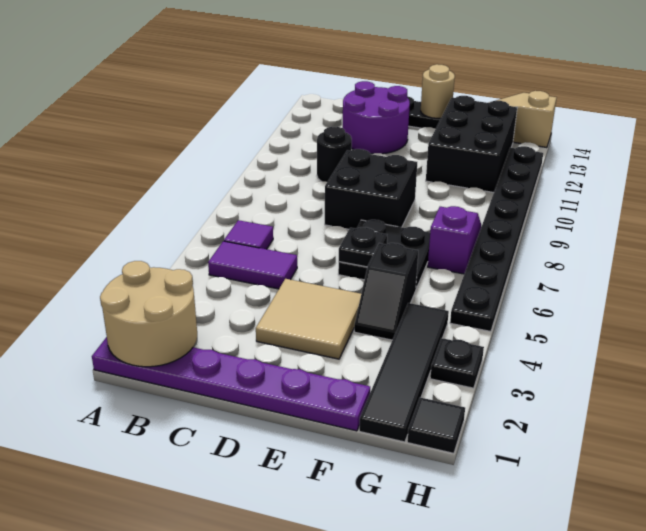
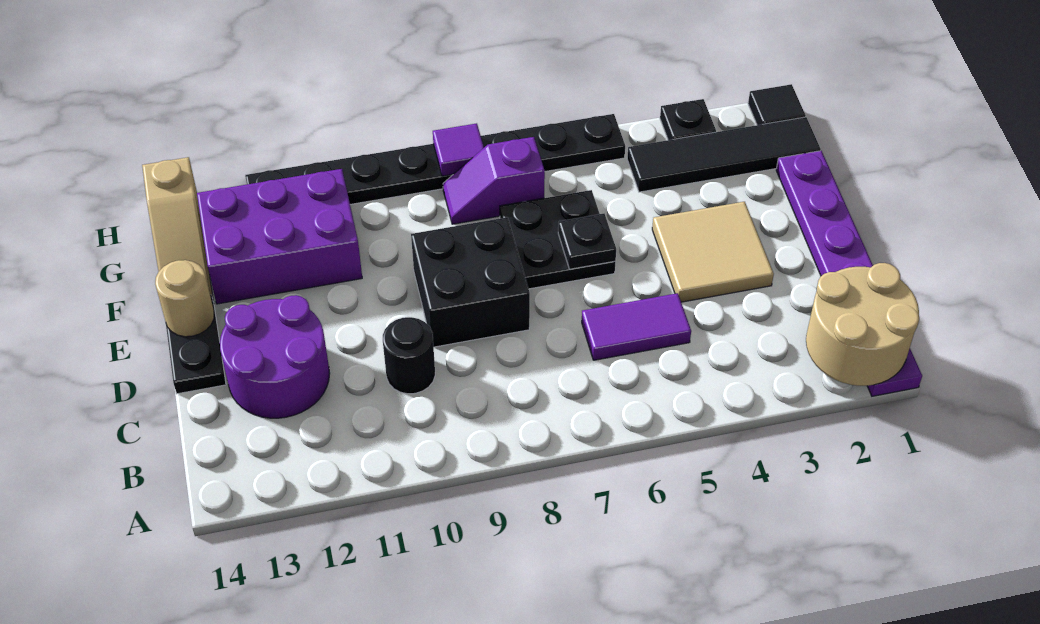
purple 1x2 tile [208,241,297,289] -> purple 1x2 tile turned to [582,293,691,360]
purple 1x1 tile [224,220,273,249] -> purple 1x1 tile moved to [433,123,484,176]
black 1x2 slope [354,243,418,340] -> none
black 2x3 brick [426,96,517,193] -> purple 2x3 brick [197,169,362,304]

